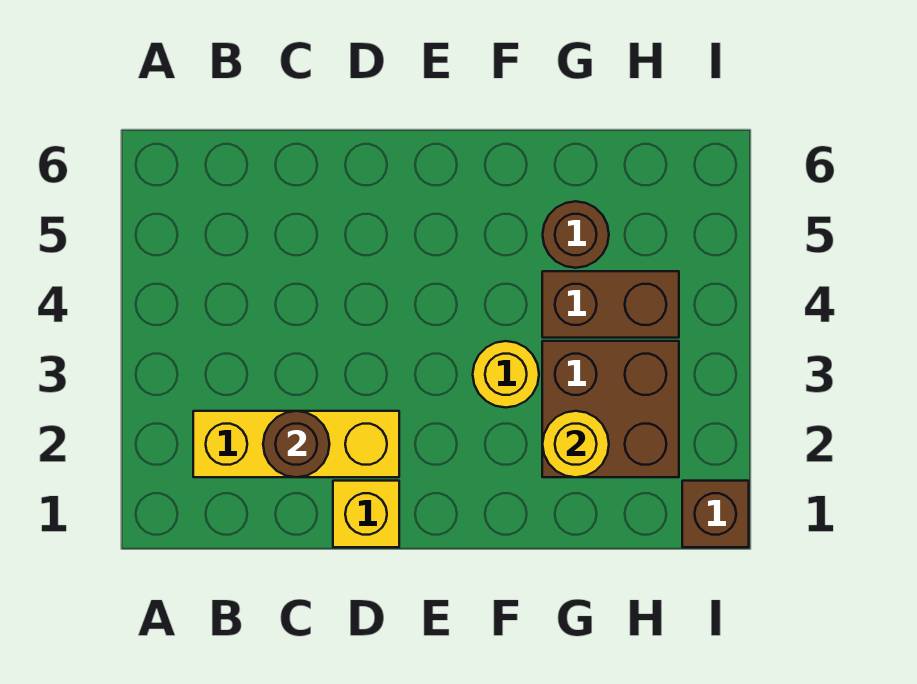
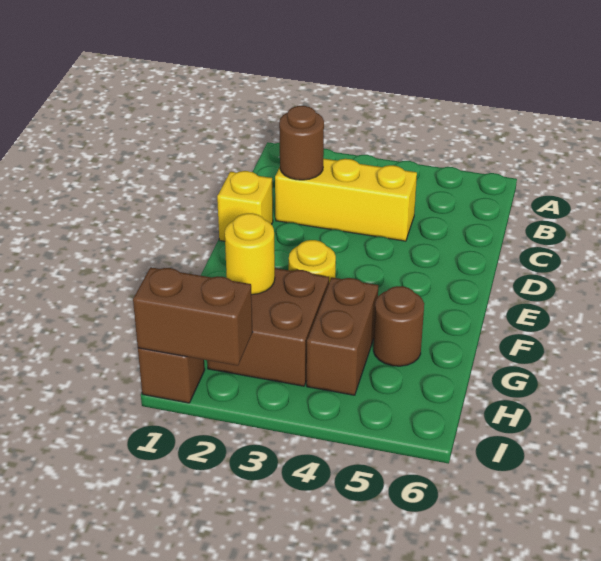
yellow 1x3 brick [193,411,399,477] -> yellow 1x3 brick turned to [275,159,417,241]
none -> brown 1x2 brick [133,267,253,366]

